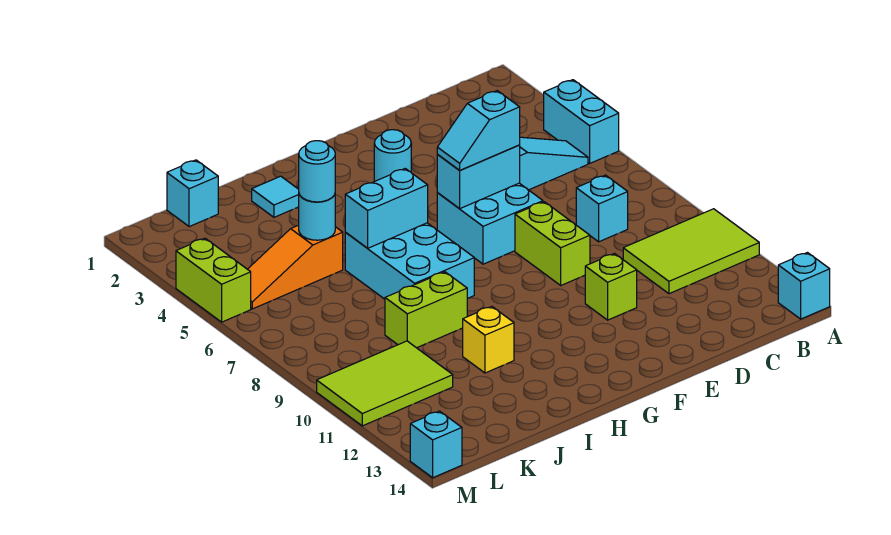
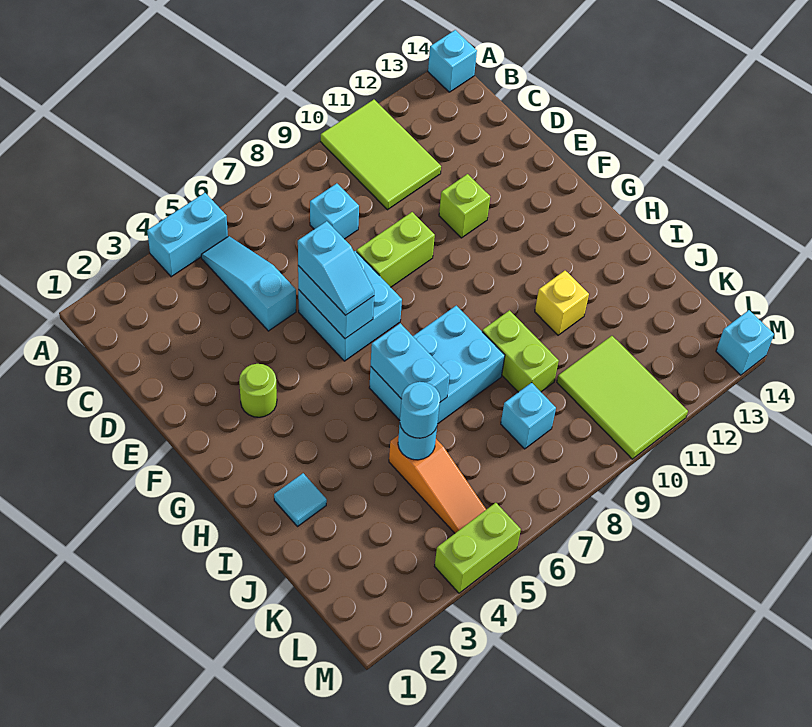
cyan 1x1 round brick [374,130,411,181] -> lime 1x1 round brick [239,364,277,417]
cyan 1x1 brick [167,160,218,227] -> cyan 1x1 brick moved to [501,383,556,449]

